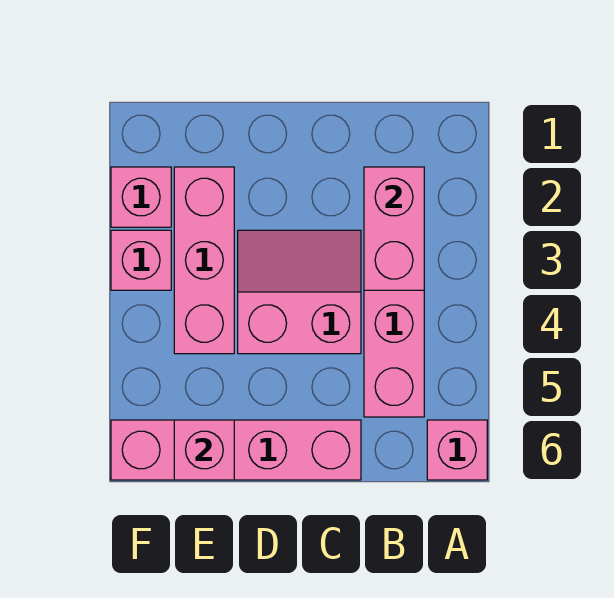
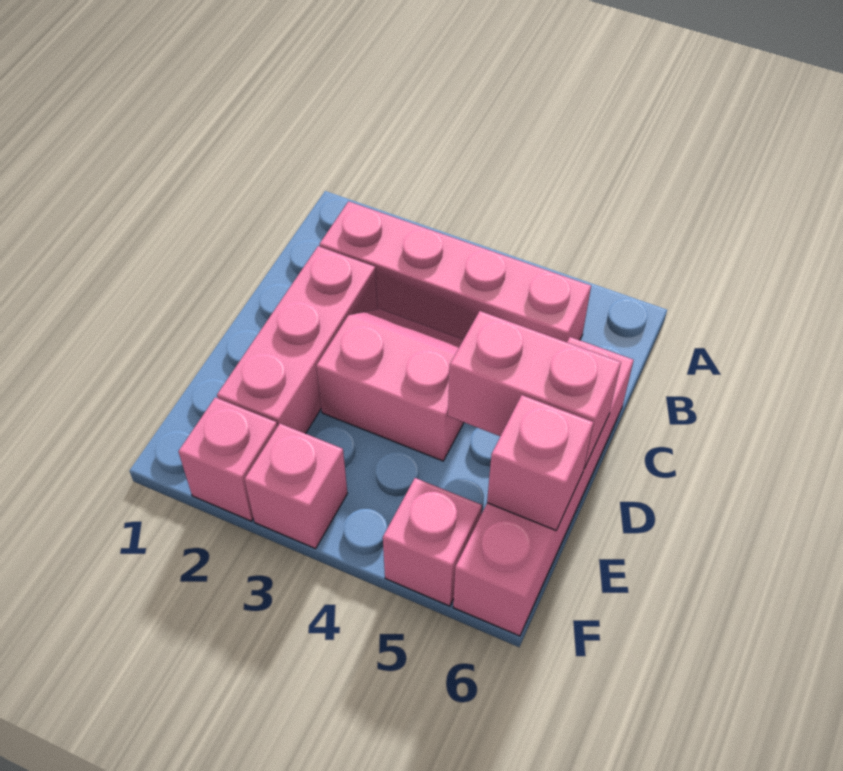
pink 1x1 brick [427,420,487,480] -> pink 1x1 brick moved to [383,478,482,606]
pink 1x2 brick [364,167,424,290] -> pink 1x2 brick moved to [448,311,621,468]
pink 2x2 slope [238,230,361,354] -> pink 2x2 slope turned to [316,309,464,461]
pink 1x3 brick [174,167,234,354] -> pink 1x3 brick turned to [217,246,377,434]

